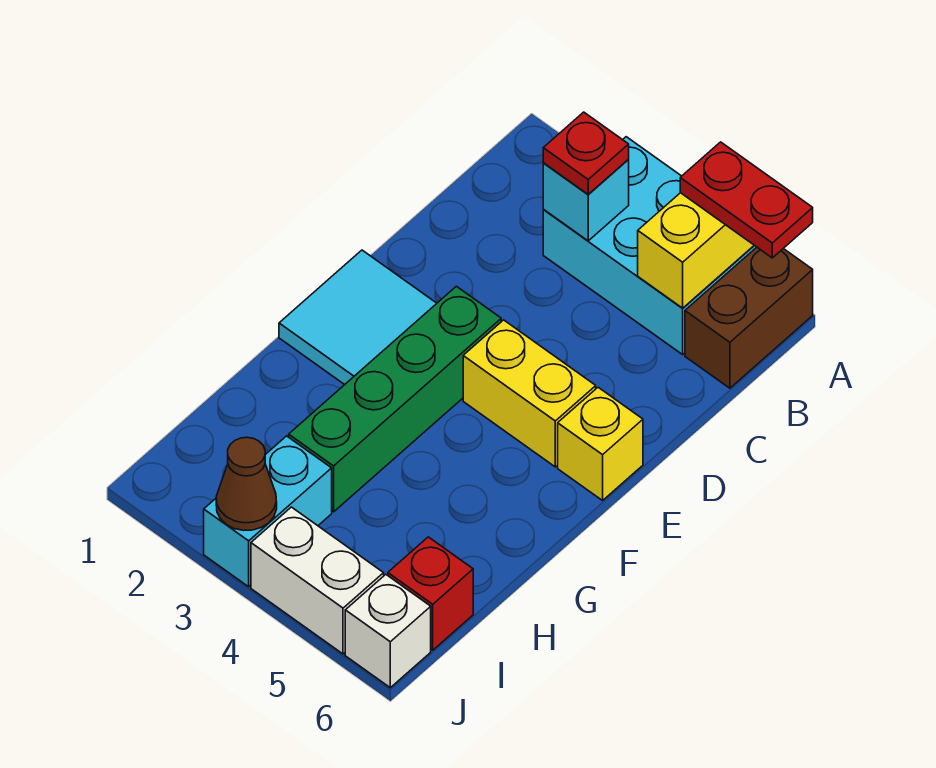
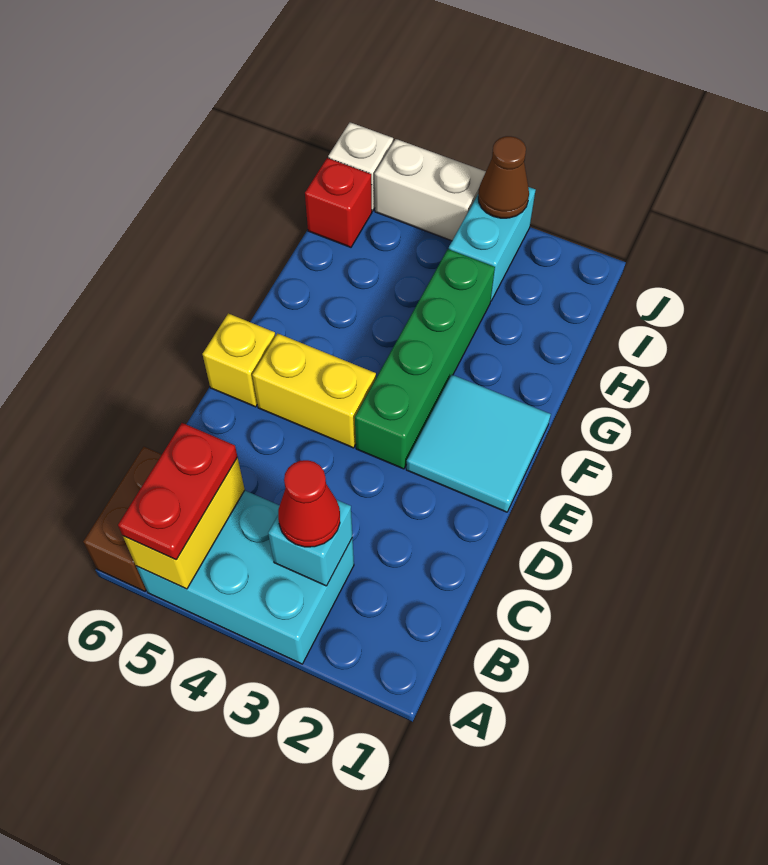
red 1x2 plate [680,142,813,258] -> red 1x2 plate turned to [118,423,237,560]
red 1x1 plate [543,112,629,194] -> red 1x1 cone [278,460,340,547]

